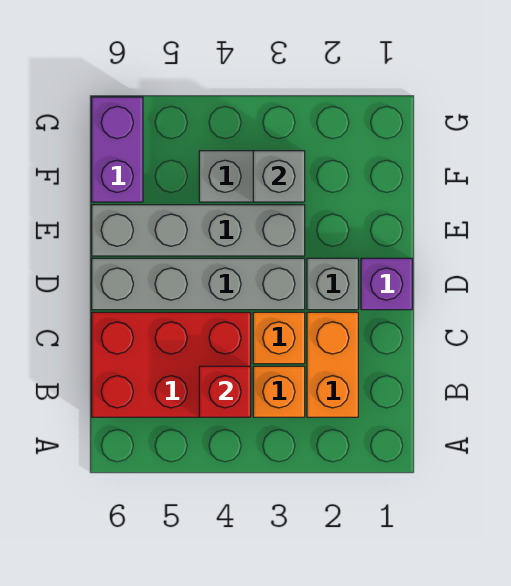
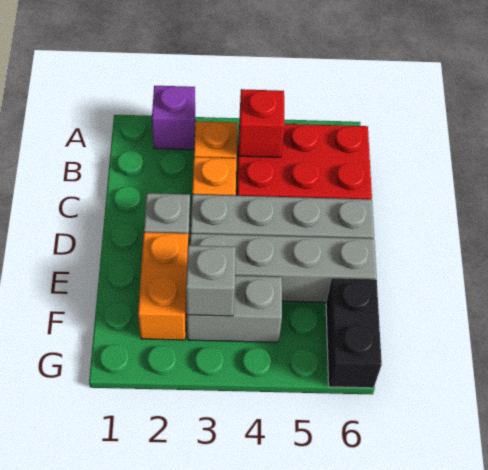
orange 1x2 brick [307,312,358,417] -> orange 1x2 brick moved to [138,232,189,340]
purple 1x1 brick [361,258,412,310] -> purple 1x1 brick moved to [152,86,195,150]
purple 1x2 brick [92,97,143,202] -> black 1x2 brick [326,278,382,388]

